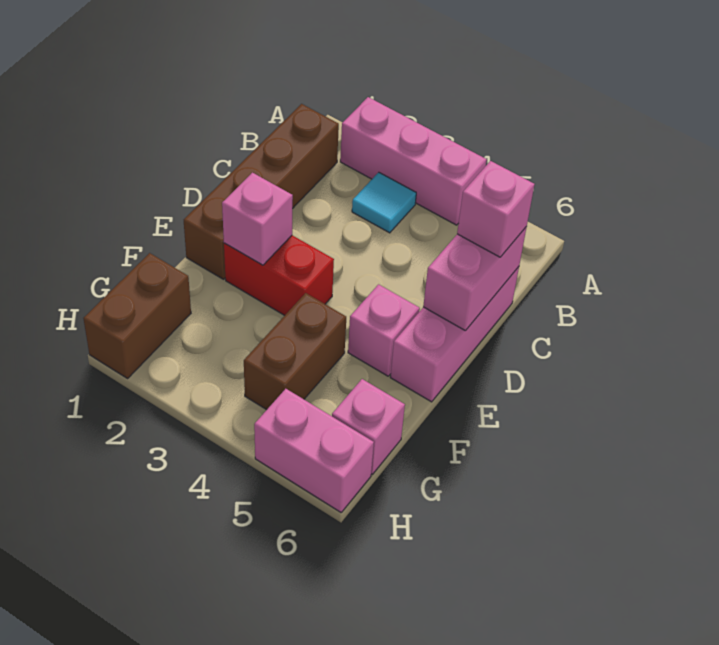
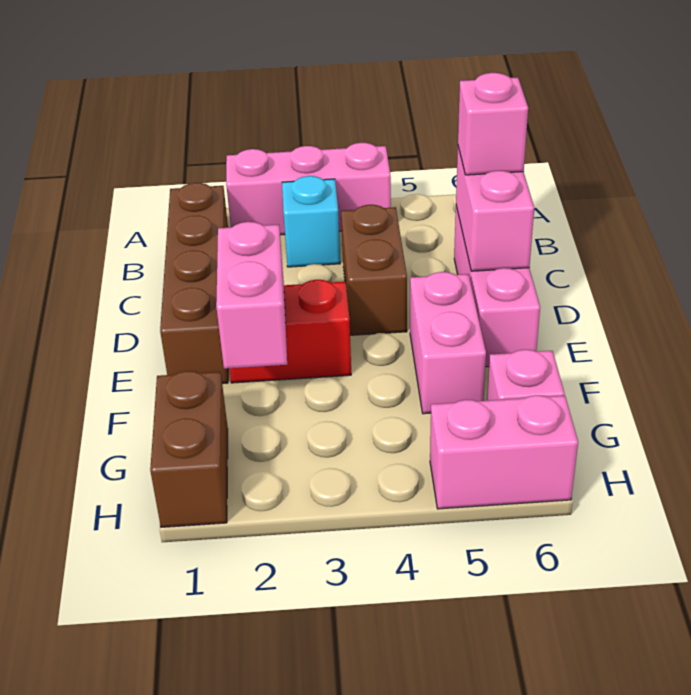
cyan 1x1 tile [352,172,416,233] -> cyan 1x1 brick [282,176,340,267]
pink 1x1 brick [222,173,293,265] -> pink 1x2 brick [216,222,287,369]
pink 1x1 brick [348,284,420,376] -> pink 1x2 brick [410,272,486,414]
brown 1x2 brick [244,293,346,410] -> brown 1x2 brick moved to [341,205,407,335]

